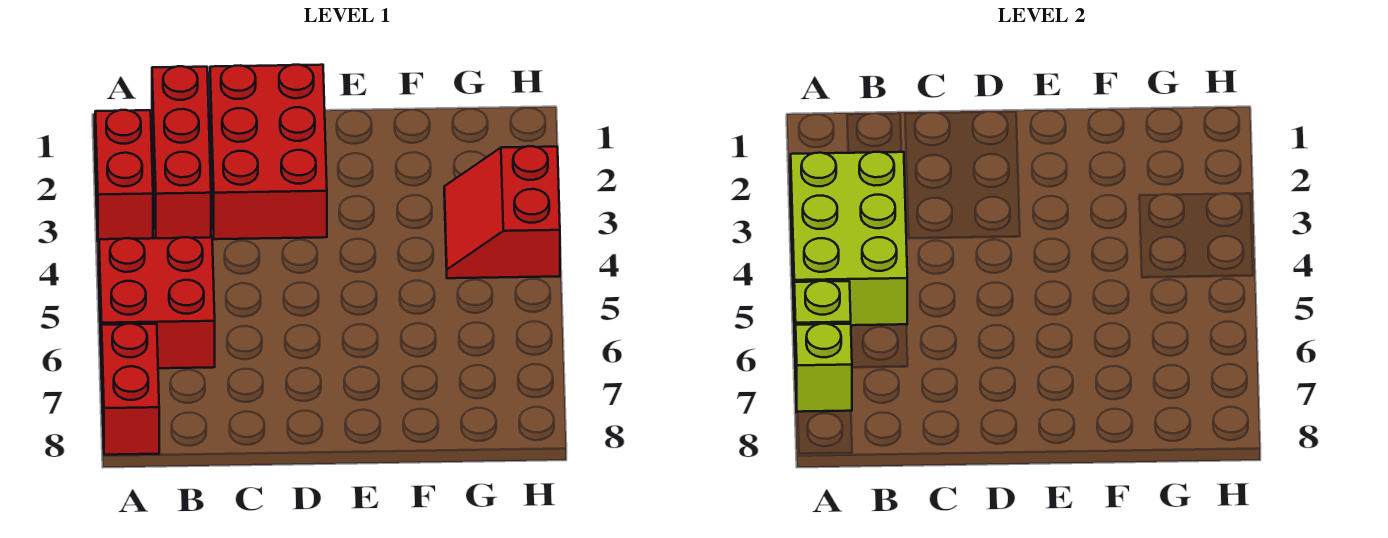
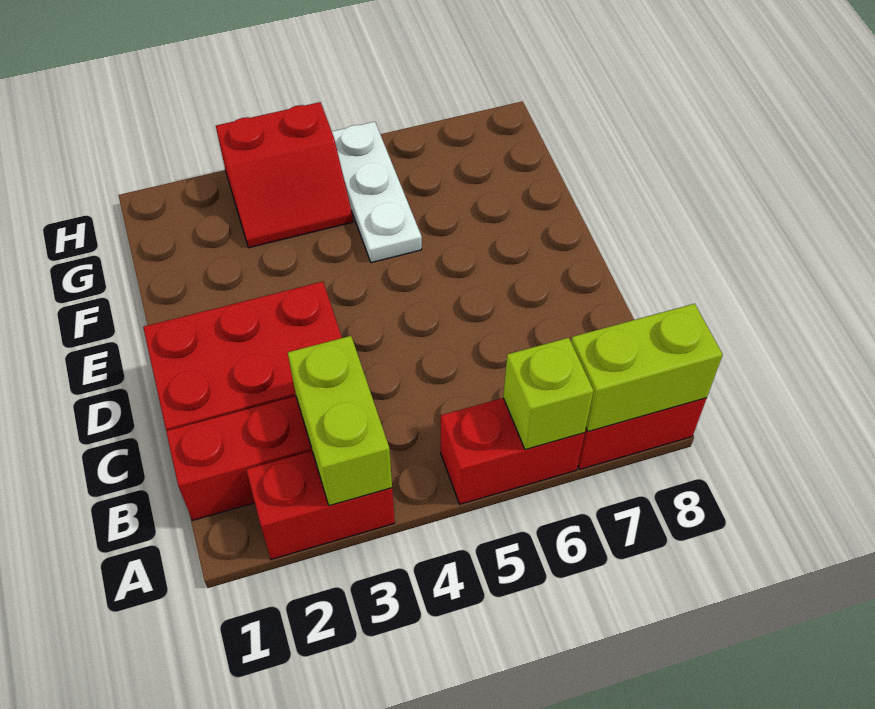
lime 2x3 brick [790,152,907,325] -> lime 1x2 brick [288,336,392,506]
red 2x2 brick [99,237,215,368] -> red 1x2 brick [441,398,585,504]
lime 1x1 brick [796,324,852,412] -> lime 1x2 brick [571,304,723,432]
none -> white 1x3 plate [332,122,422,263]

